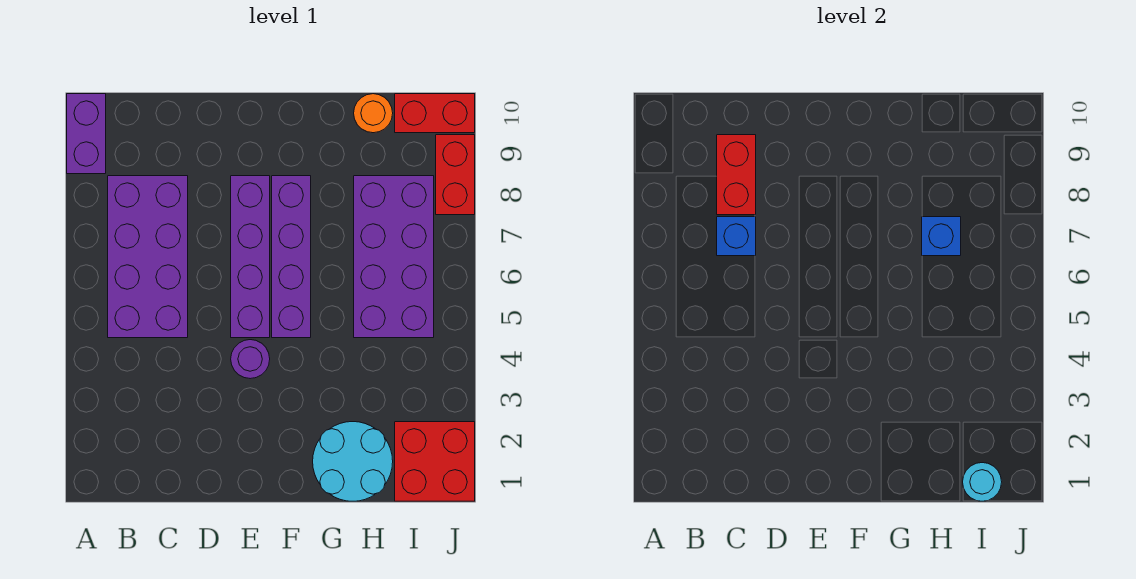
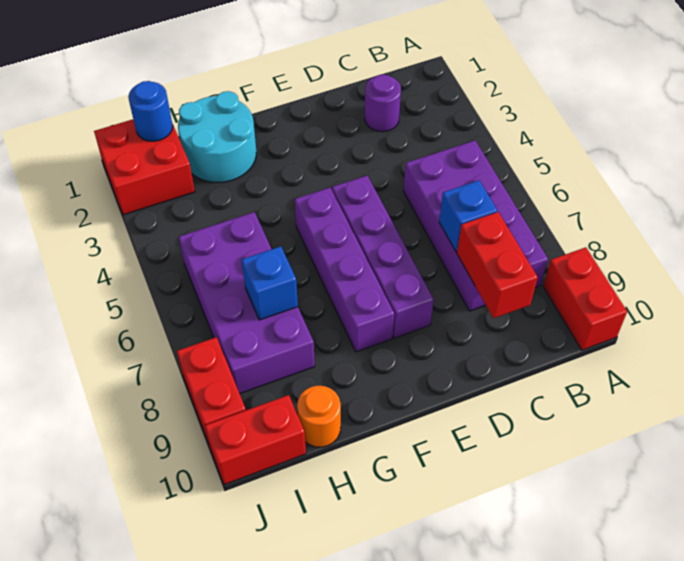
purple 1x2 brick [67,94,106,174] -> red 1x2 brick [543,247,627,350]
purple 1x1 round brick [231,340,270,379] -> purple 1x1 round brick moved to [365,75,401,132]
cyan 1x1 round brick [963,463,1002,501] -> blue 1x1 round brick [128,81,173,141]

